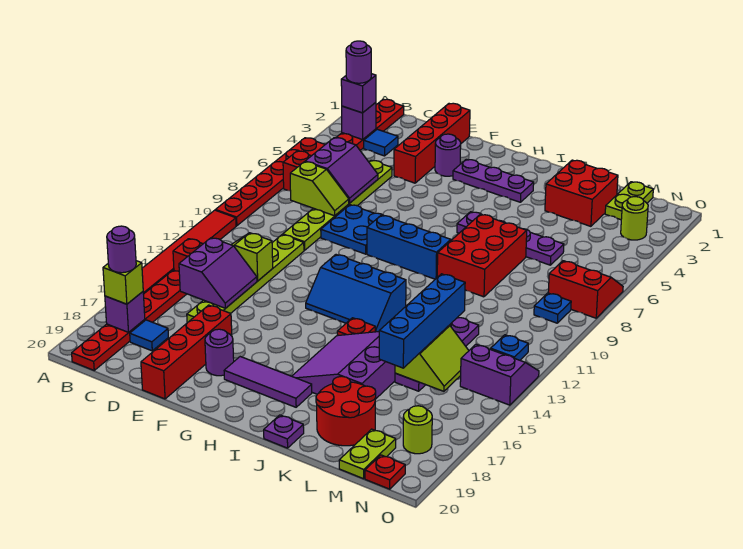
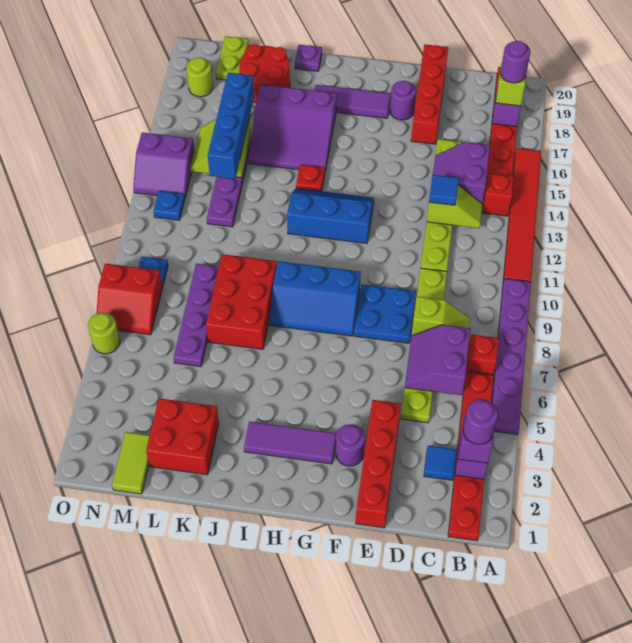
red 1x6 plate [216,138,325,226] -> purple 1x6 plate [492,279,531,435]
lime 1x2 slope [290,162,349,216] -> lime 1x2 slope turned to [412,296,470,335]
blue 1x1 tile [130,320,168,351] -> blue 1x1 tile moved to [429,175,459,205]
purple 1x3 plate [453,159,534,202] -> purple 1x3 tile [244,422,336,464]
purple 1x4 plate [457,212,564,265] -> purple 1x4 plate turned to [174,263,219,367]
purple 3x3 slope [292,332,395,399] -> purple 3x3 slope turned to [248,85,336,171]
lime 1x2 plate [605,182,653,220] -> lime 1x2 tile [112,432,150,494]
lime 1x1 round brick [621,197,648,240] -> lime 1x1 round brick moved to [88,313,120,354]
red 1x1 plate [365,455,405,489] -> none

